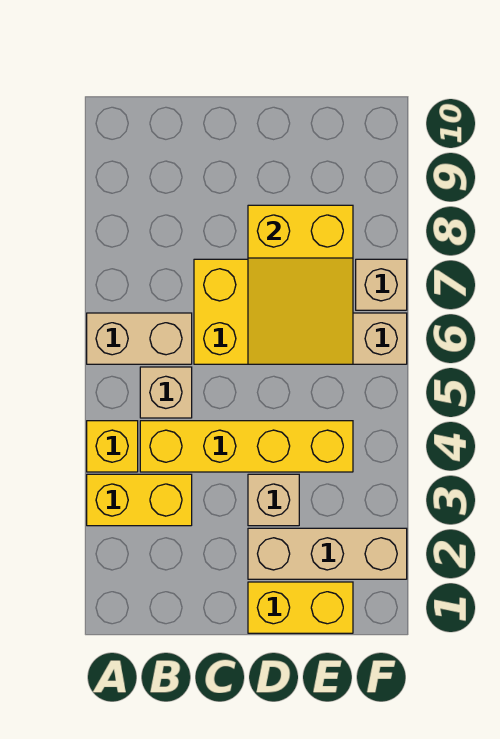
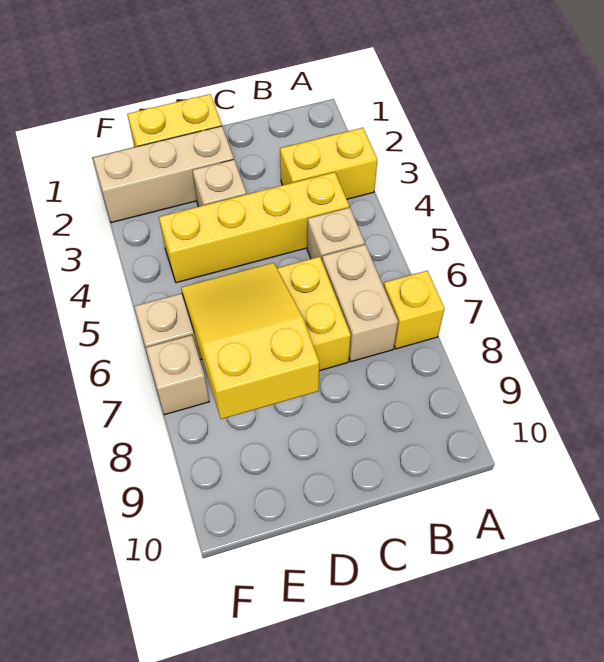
yellow 1x1 brick [87,421,138,472] -> yellow 1x1 brick moved to [383,271,445,349]
tan 1x2 brick [87,313,192,364] -> tan 1x2 brick turned to [322,245,398,362]

